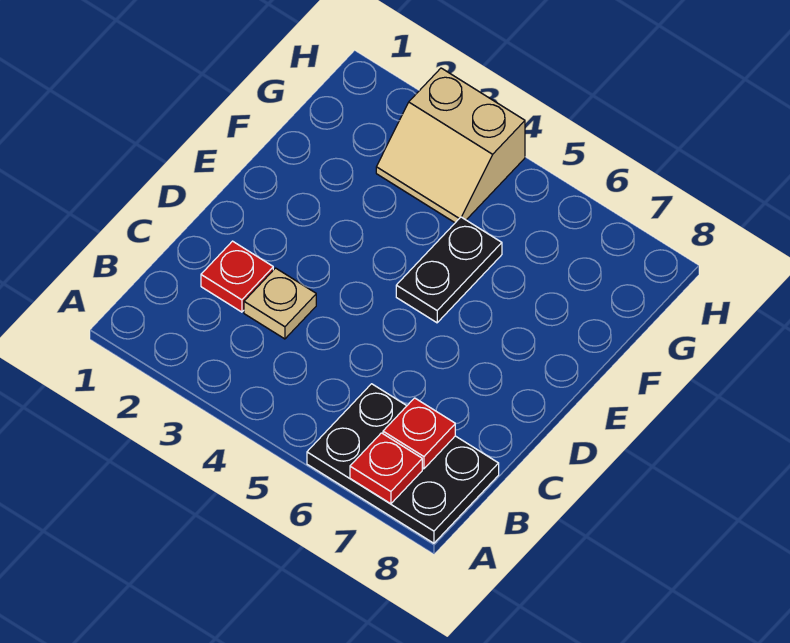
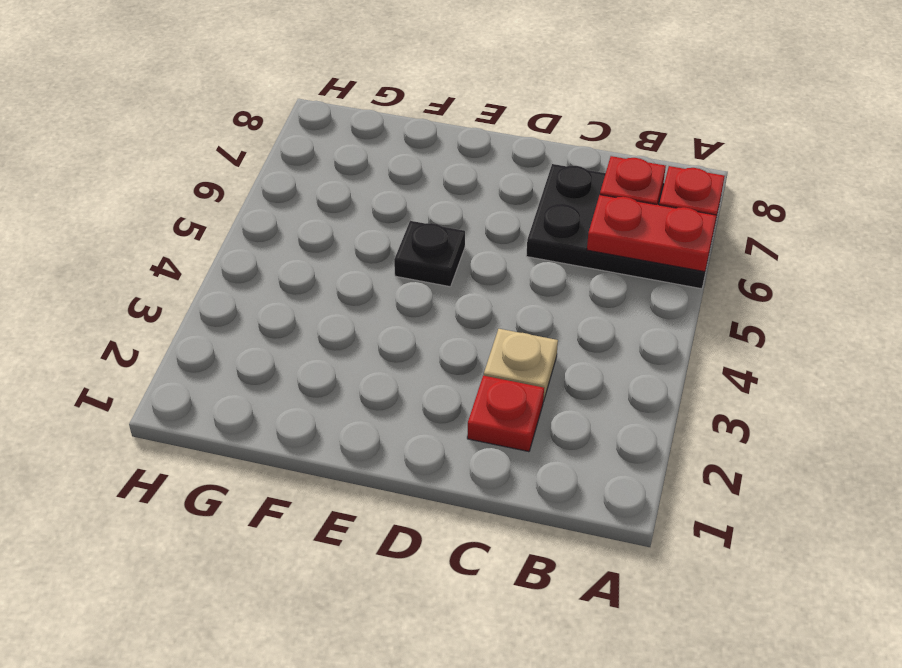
black 2x3 plate [307,384,499,543] -> black 2x3 plate turned to [526,164,720,289]
none -> red 1x2 plate [587,195,716,272]
black 1x2 plate [396,217,502,323] -> black 1x1 plate [394,221,465,287]
tan 2x2 slope [376,68,525,223] -> none

